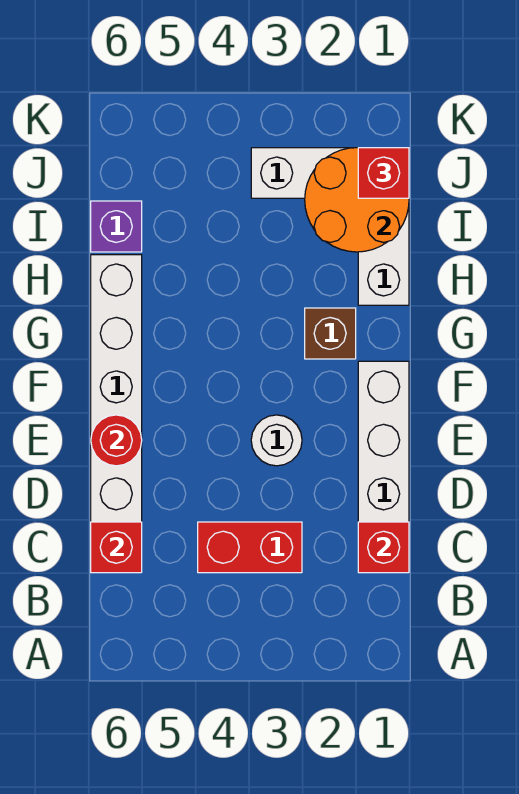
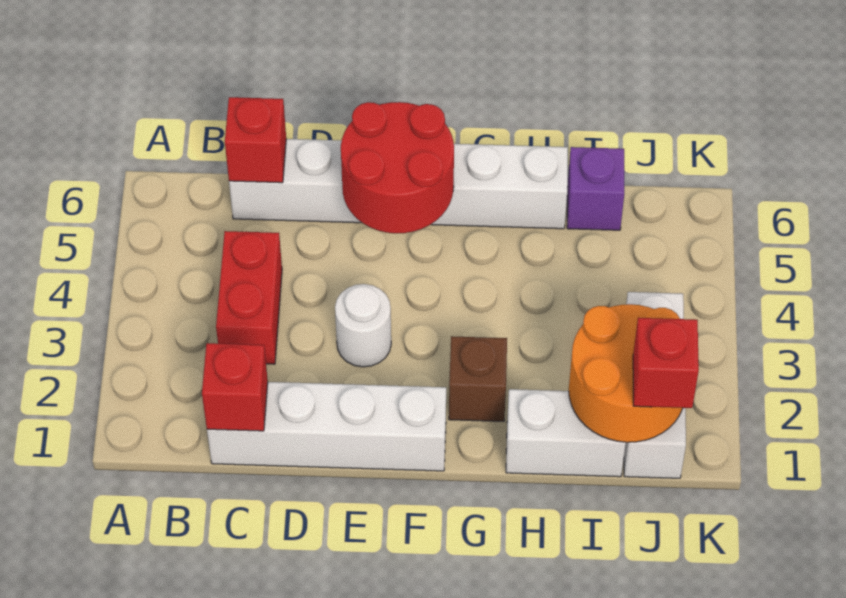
red 1x1 round brick [91,415,142,466] -> red 2x2 round brick [341,102,454,233]

